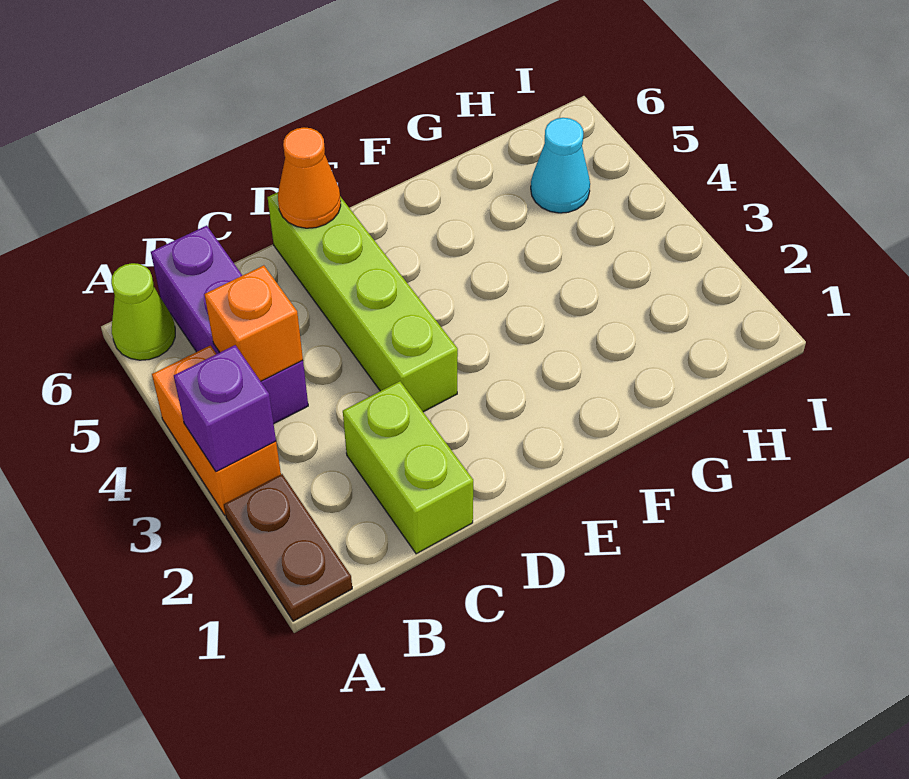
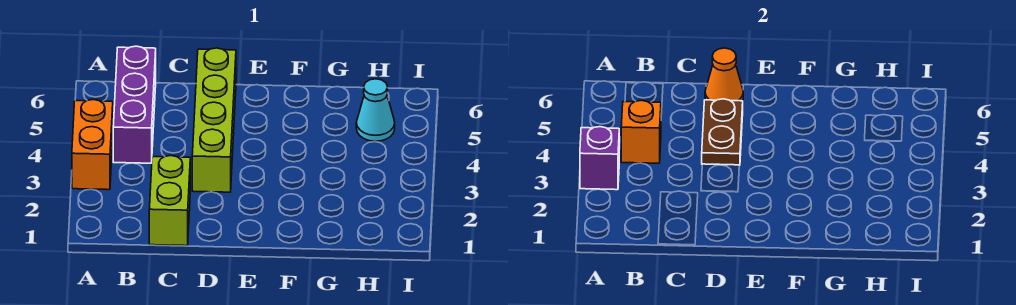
brown 1x2 plate [224,474,352,621] -> brown 1x2 plate moved to [702,99,743,165]
lime 1x1 cone [111,263,175,360] -> none

